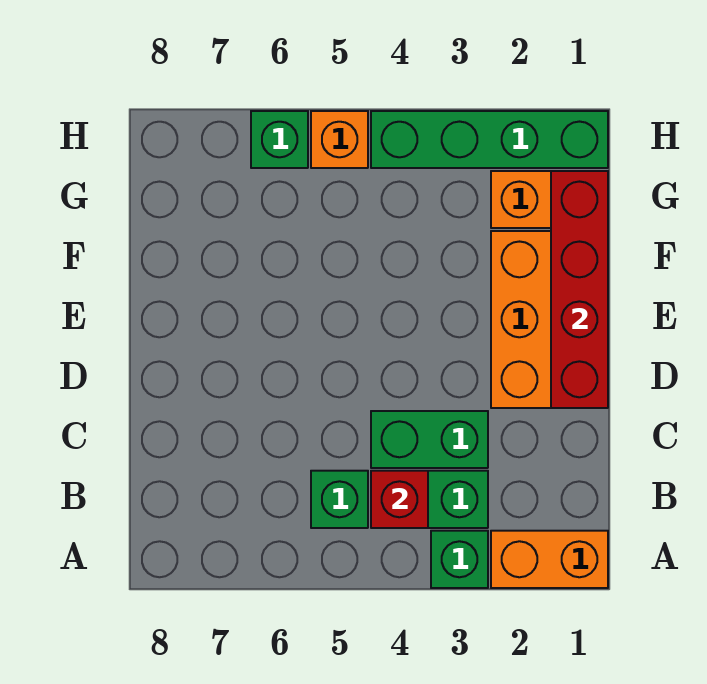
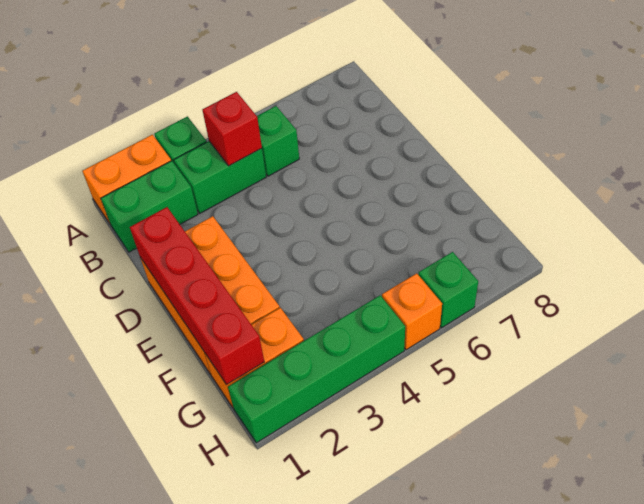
green 1x2 brick [371,411,488,468] -> green 1x2 brick moved to [101,161,198,252]

